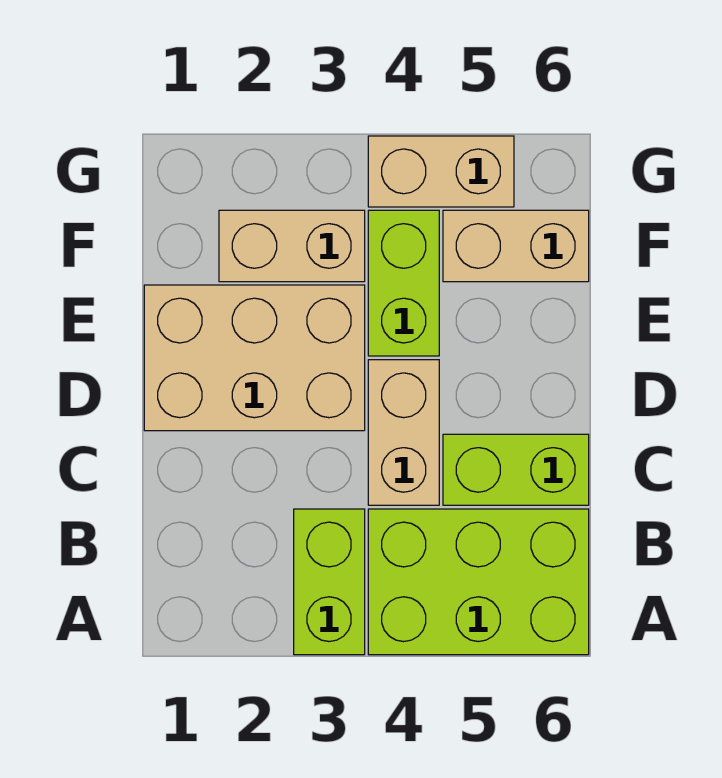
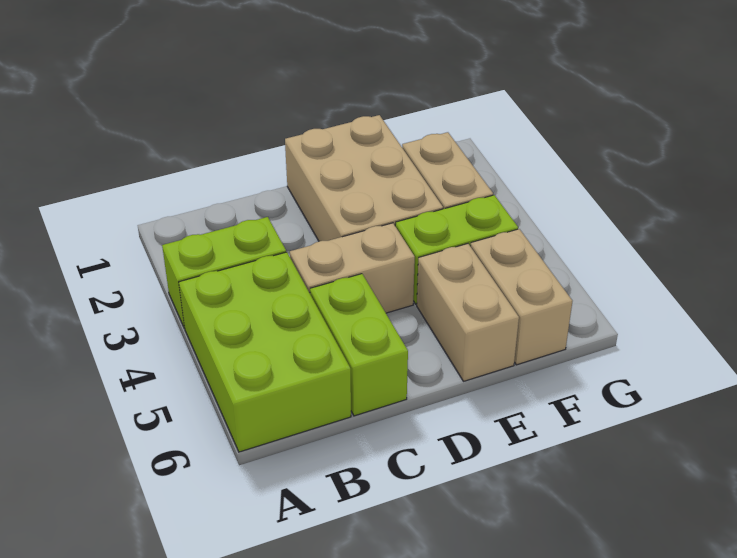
tan 1x2 brick [368,136,514,207] -> tan 1x2 brick moved to [417,244,519,381]

